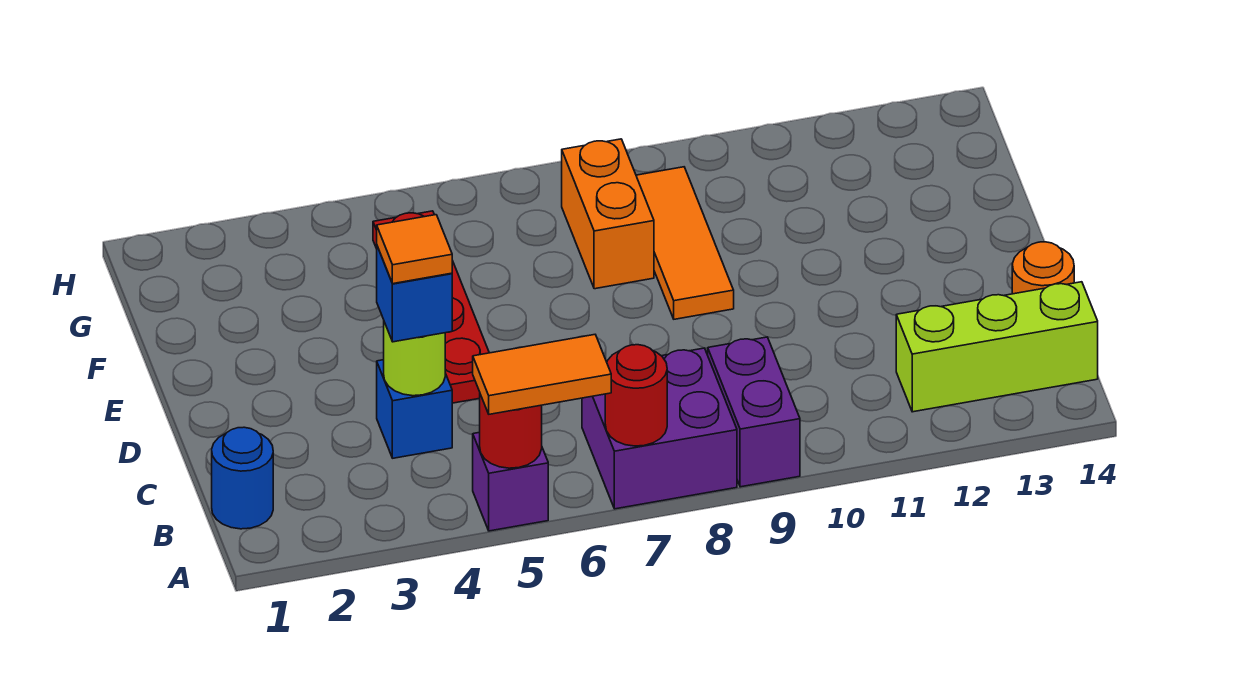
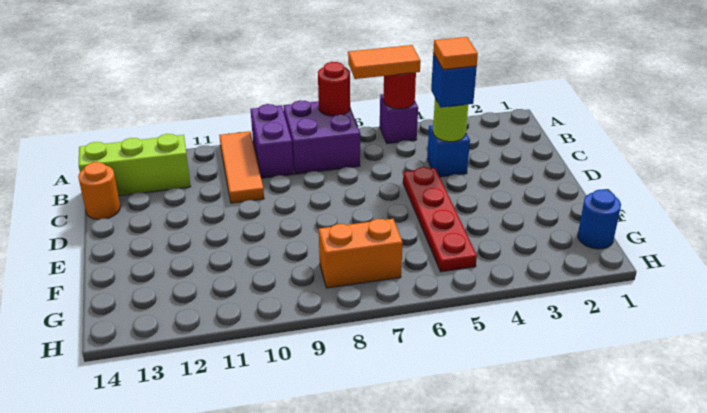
blue 1x1 round brick [212,427,273,529] -> blue 1x1 round brick moved to [578,190,621,249]
orange 1x3 tile [636,167,734,319] -> orange 1x3 tile moved to [219,131,264,203]
orange 1x2 brick [562,139,654,289] -> orange 1x2 brick turned to [319,219,403,288]

